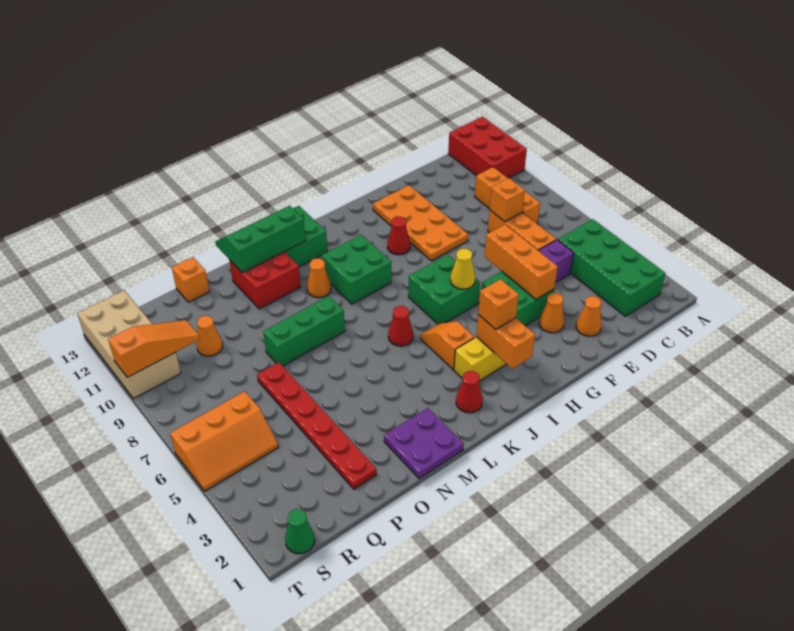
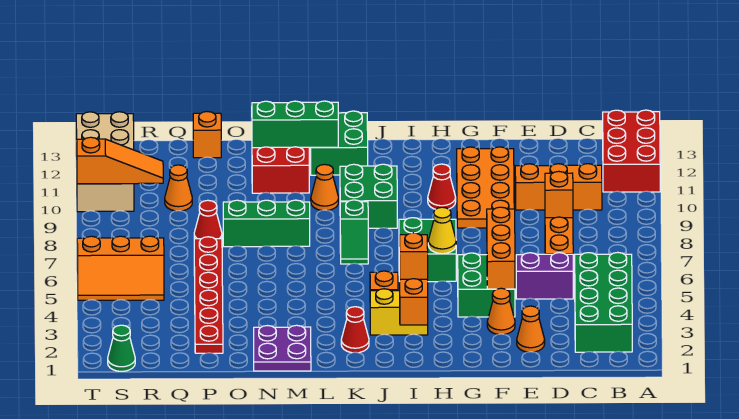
orange 1x3 brick [475,167,540,224] -> orange 1x3 brick turned to [515,164,602,210]
red 1x1 cone [388,306,413,346] -> red 1x1 cone moved to [194,200,222,239]
none -> green 1x2 slope [340,200,368,264]

